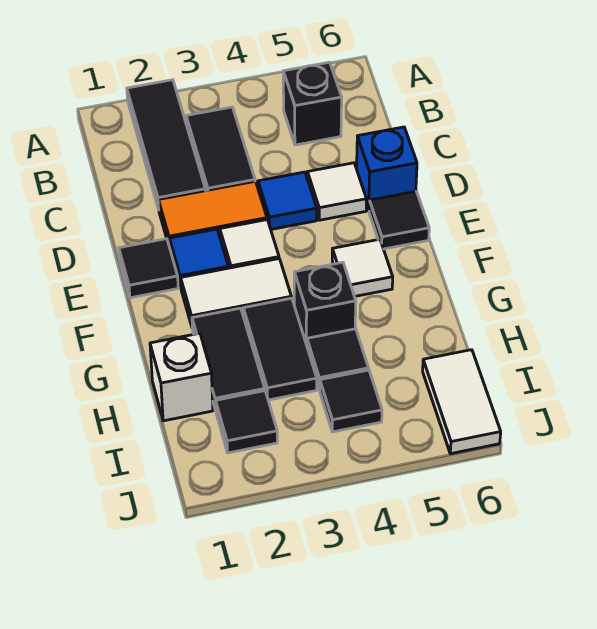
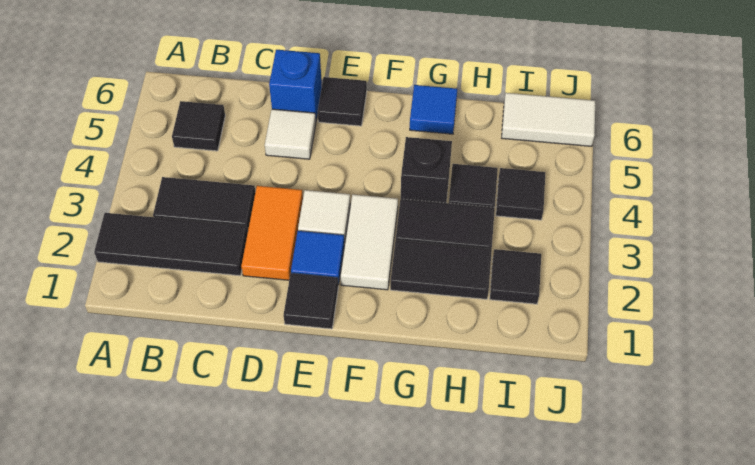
black 1x1 brick [283,62,342,145] -> black 1x1 tile [172,101,225,151]
blue 1x1 tile [258,172,317,229] -> blue 1x1 tile moved to [410,85,457,134]
white 1x1 tile [332,239,393,296] -> none
white 1x1 brick [150,333,213,421] -> none

